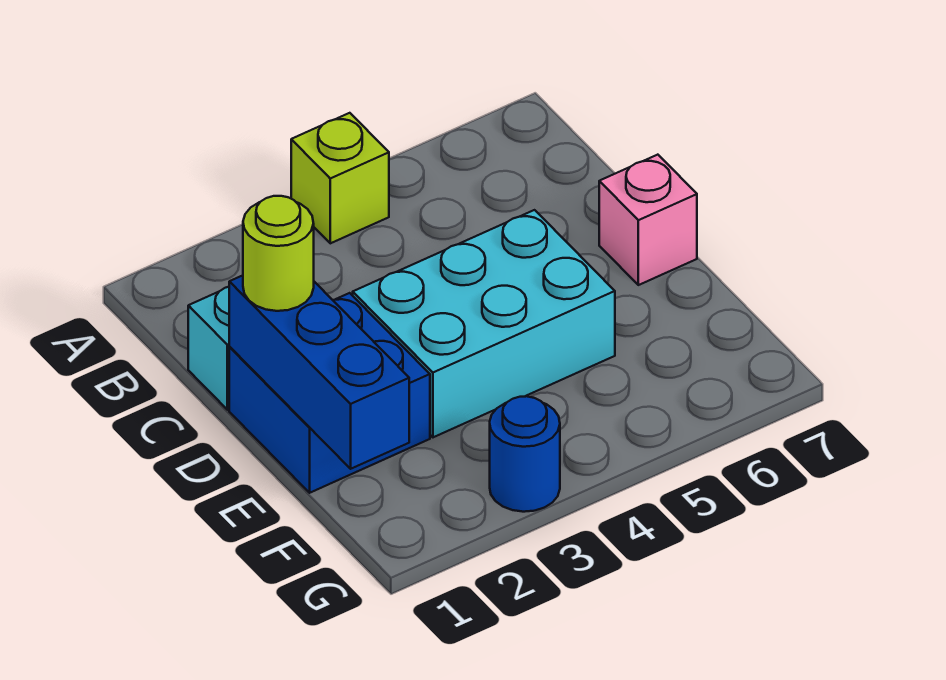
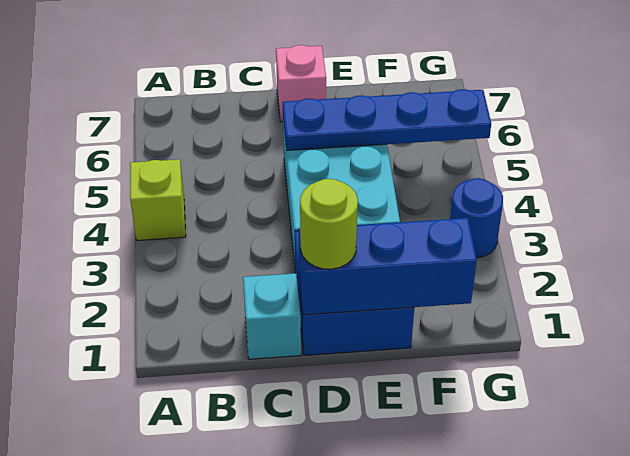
none -> blue 1x4 plate [283,89,491,151]

